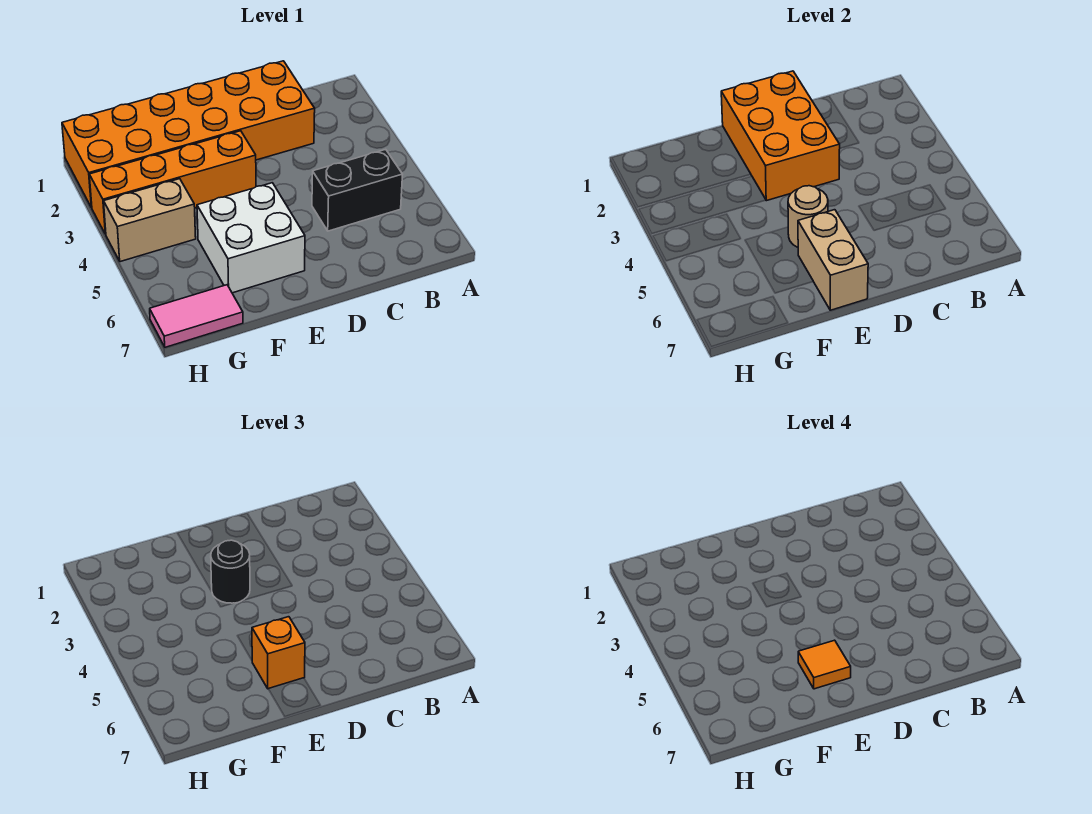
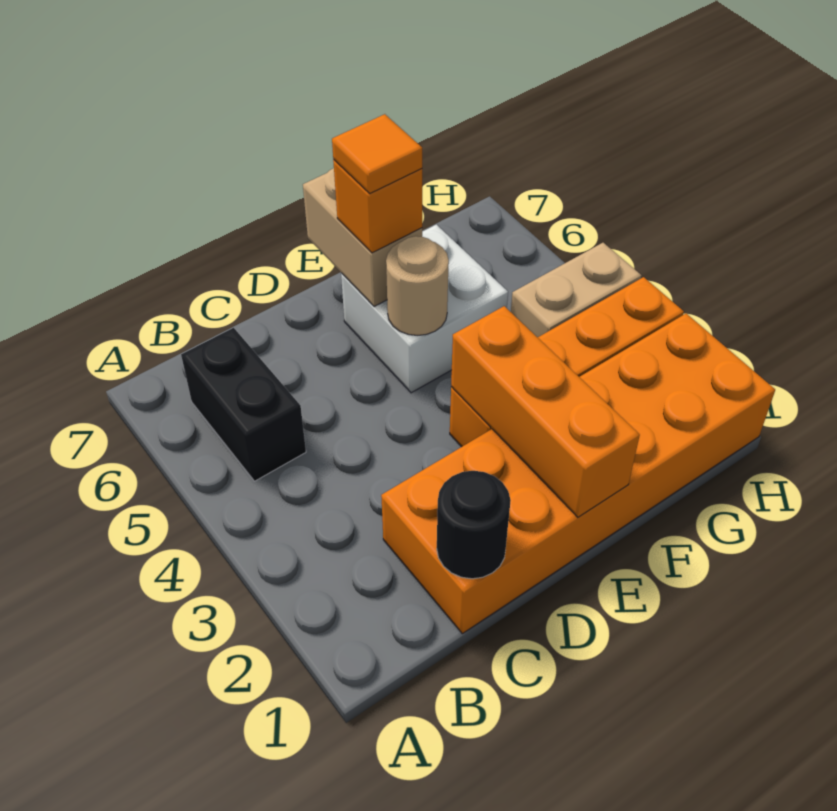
black 1x2 brick [312,149,403,231] -> black 1x2 brick turned to [181,328,306,481]
orange 2x3 brick [721,71,840,201] -> orange 1x3 brick [451,306,640,517]
black 1x1 round brick [211,540,250,603] -> black 1x1 round brick moved to [437,471,511,579]
pink 1x2 tile [150,285,243,347] -> none

